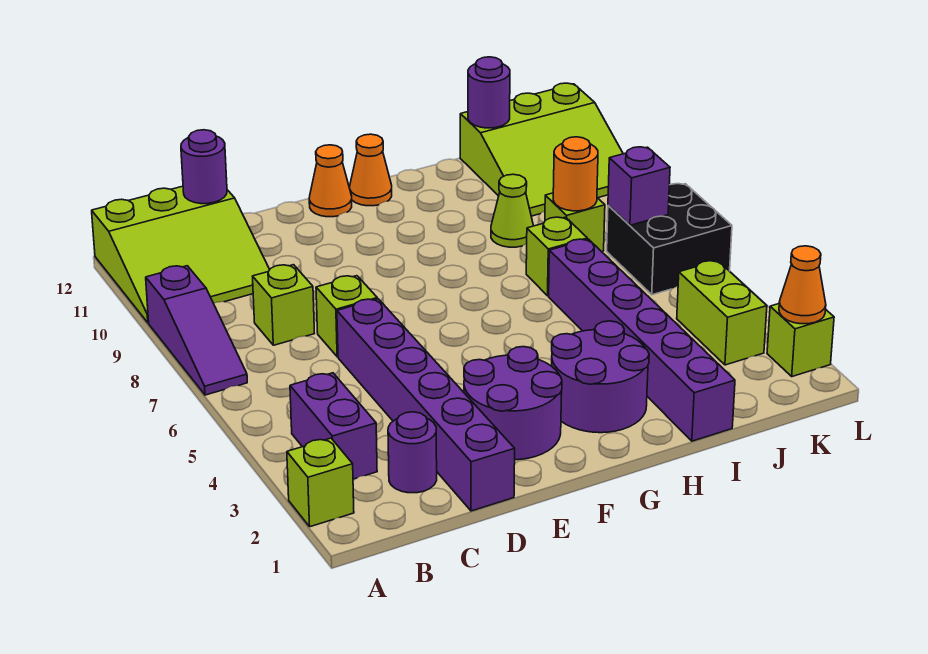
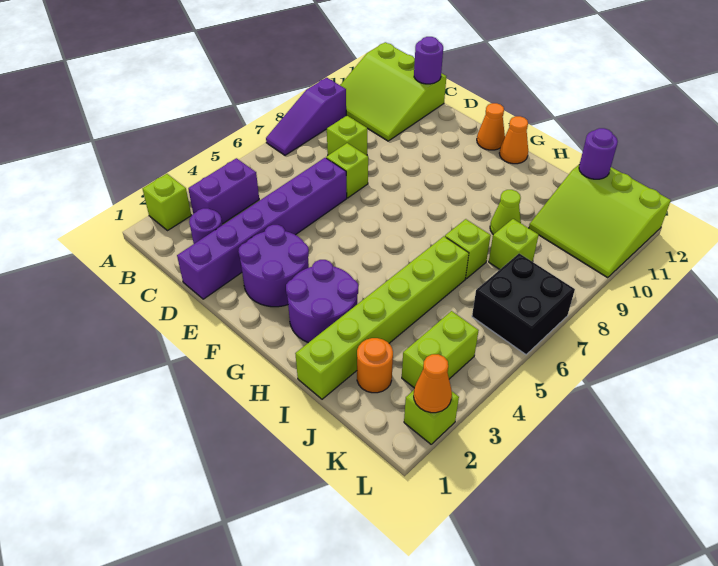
purple 1x6 brick [549,239,735,441] -> lime 1x6 brick [295,236,469,399]
orange 1x1 round brick [553,137,598,211] -> orange 1x1 round brick moved to [357,338,393,393]
purple 1x1 brick [608,147,670,225] -> none

